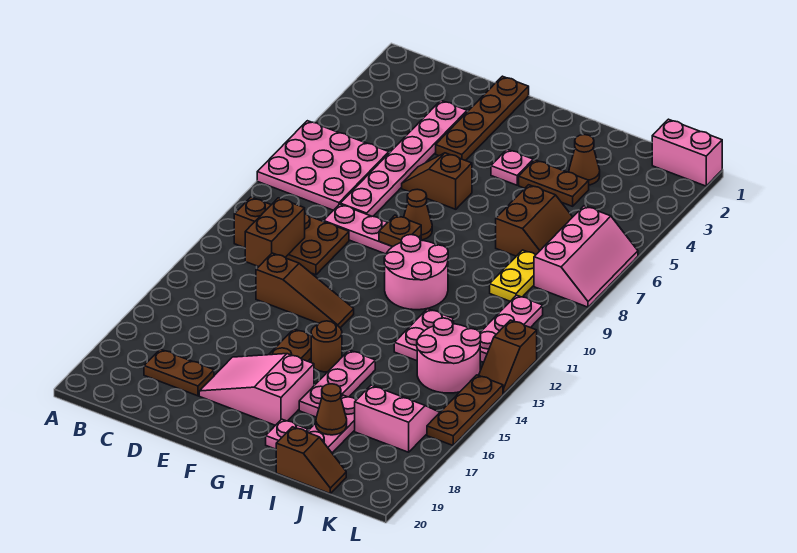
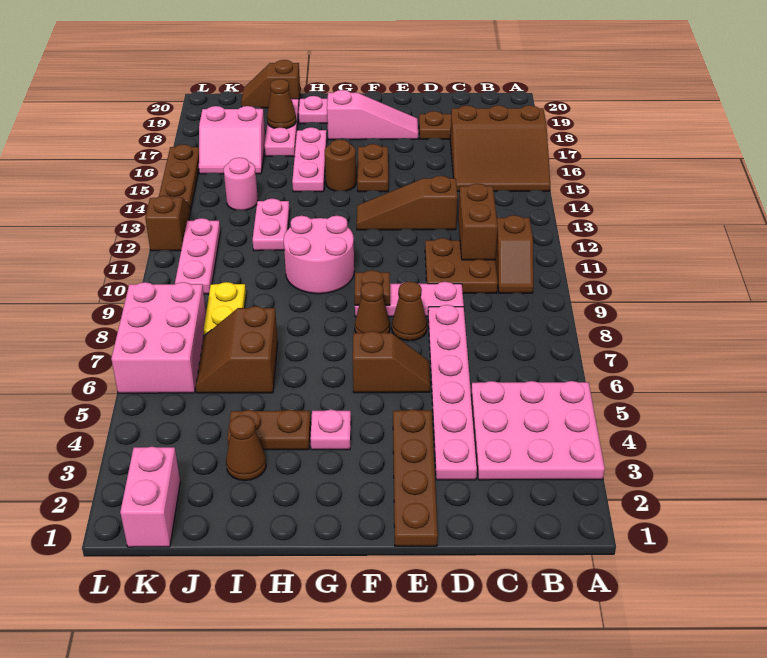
pink 3x3 plate [257,121,389,210] -> pink 3x3 plate moved to [471,381,605,480]
none -> brown 3x3 slope [450,105,550,191]
none -> brown 1x1 cone [392,282,427,341]
pink 2x3 slope [199,354,314,425] -> pink 1x3 slope [327,90,418,140]
pink 2x2 round brick [417,318,481,393] -> pink 1x1 round brick [224,158,258,210]
pink 1x2 brick [652,119,722,186] -> pink 1x2 brick turned to [120,447,180,547]
pink 2x3 slope [534,206,638,307] -> pink 2x3 brick [111,282,206,393]

